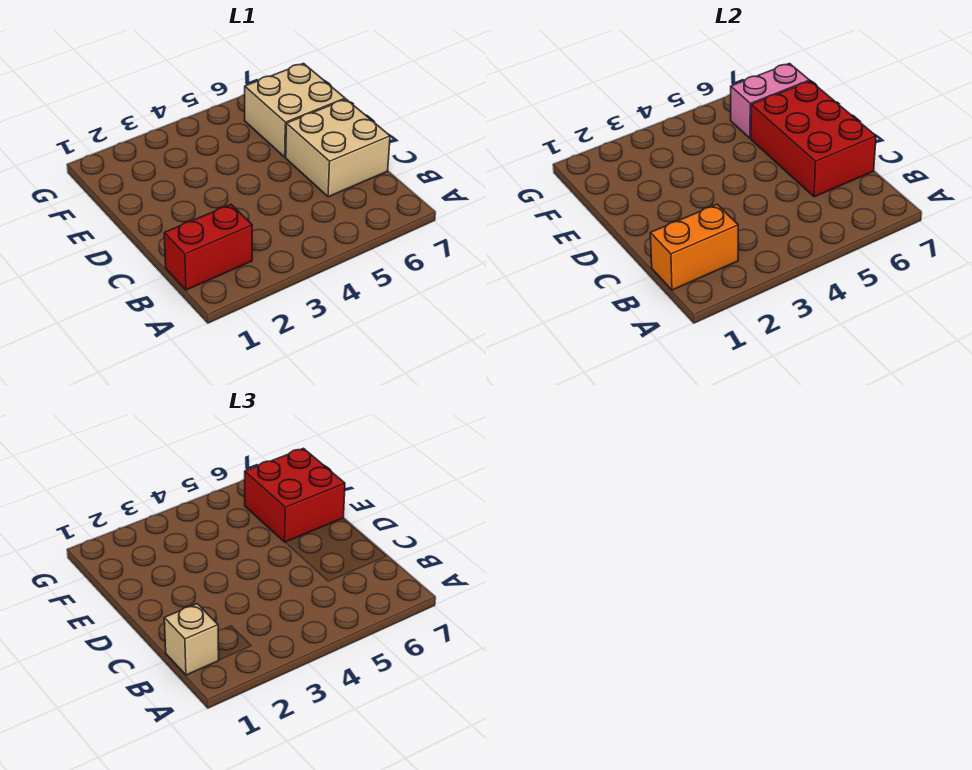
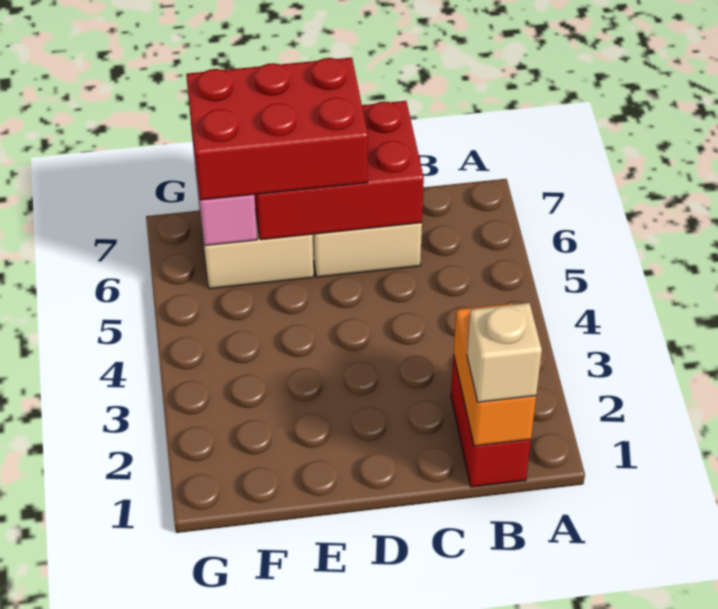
red 2x2 brick [245,448,345,542] -> red 2x3 brick [186,58,368,200]

